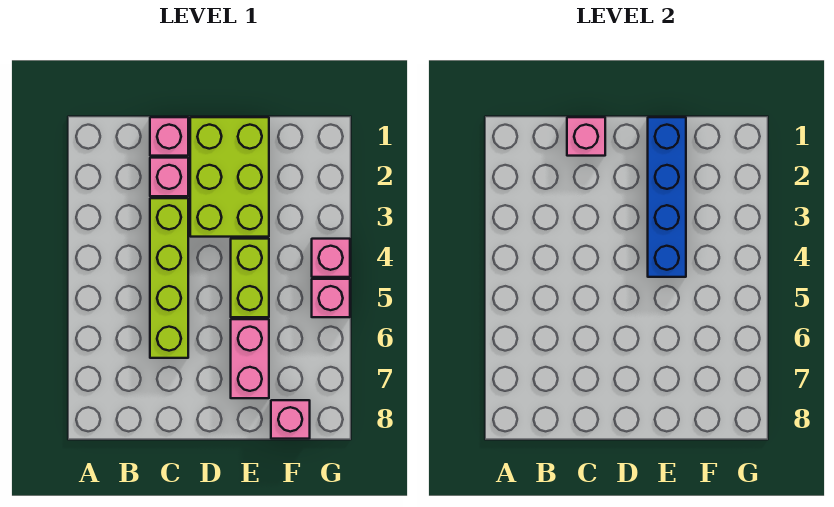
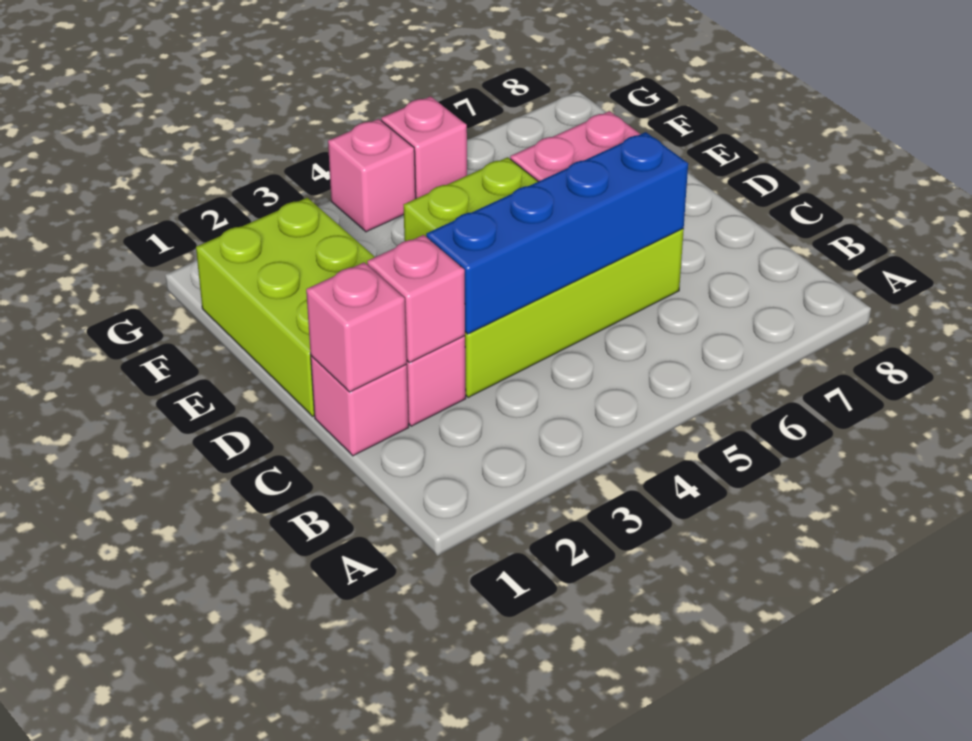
lime 2x3 brick [190,117,269,237] -> lime 2x3 brick turned to [196,198,375,416]
blue 1x4 brick [648,117,686,277] -> blue 1x4 brick moved to [426,132,688,334]
pink 1x1 brick [271,400,310,439] -> pink 1x1 brick moved to [367,235,465,362]

